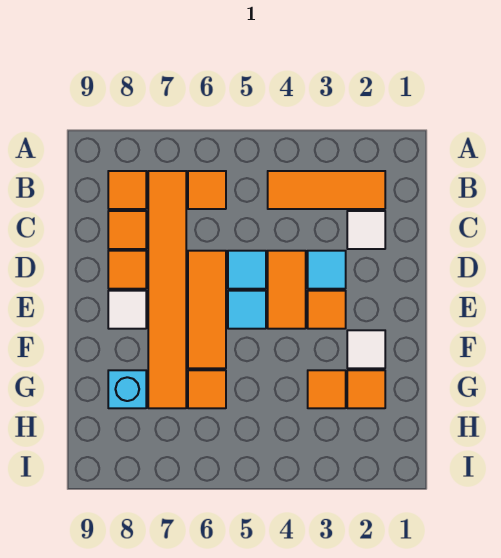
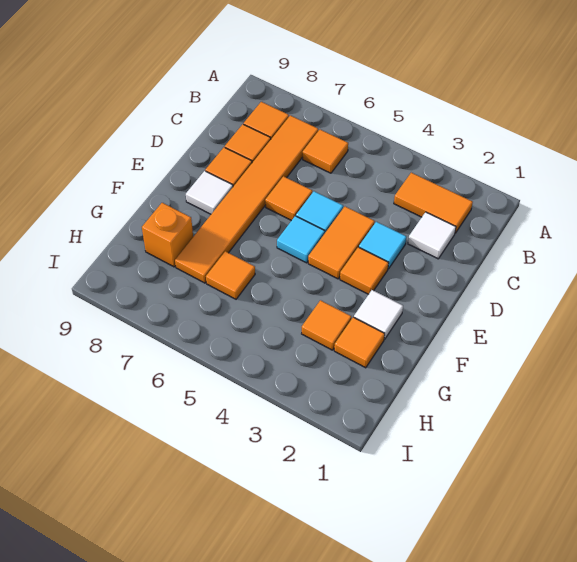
orange 1x3 tile [268,171,385,209] -> orange 1x2 tile [394,173,473,233]
orange 1x3 tile [188,251,226,368] -> orange 1x1 tile [265,176,312,221]
cyan 1x1 brick [108,370,146,408] -> orange 1x1 brick [142,203,193,267]

